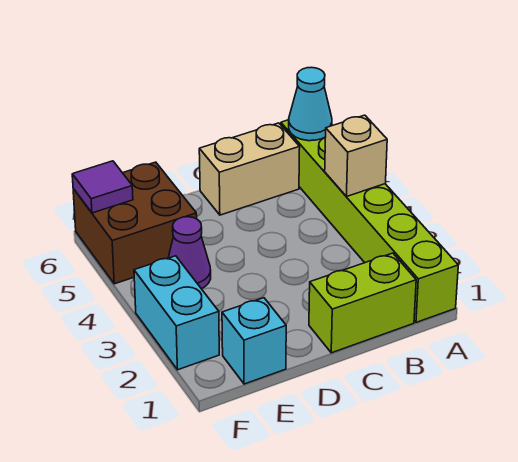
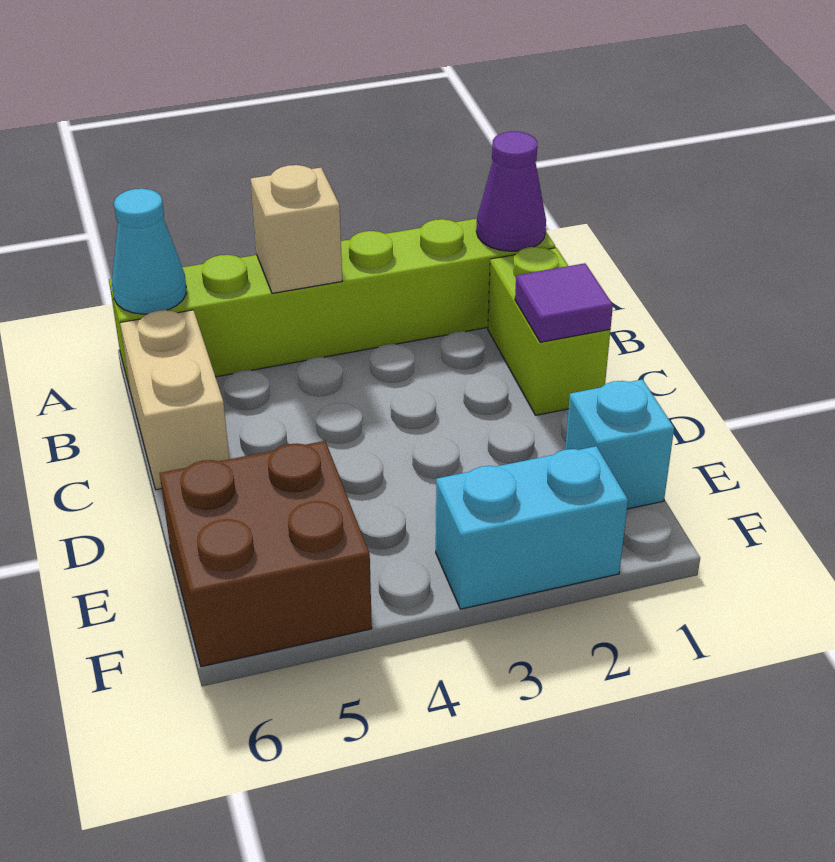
purple 1x1 cone [168,217,211,289] -> purple 1x1 cone moved to [476,131,546,251]
purple 1x1 tile [72,161,133,213] -> purple 1x1 tile moved to [515,263,613,342]

